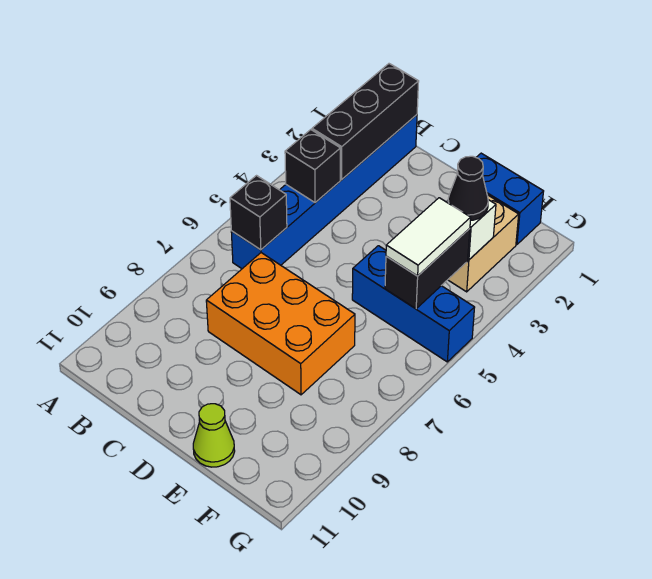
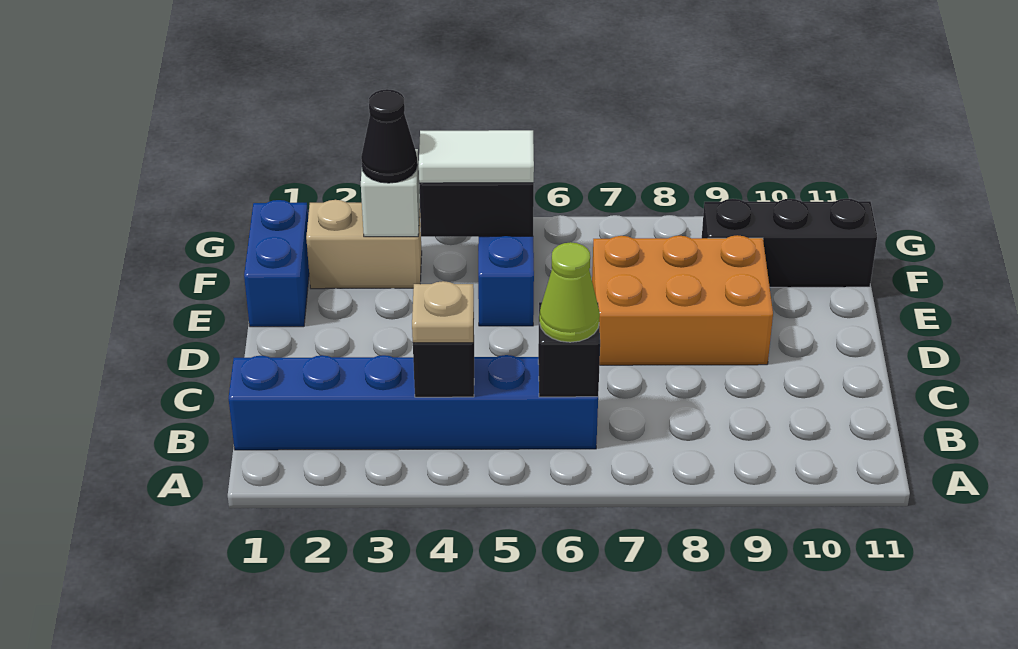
black 1x3 brick [312,64,419,180] -> black 1x3 brick moved to [702,199,877,287]
none -> tan 1x1 plate [412,281,474,343]
orange 2x3 brick [206,253,355,395] -> orange 2x3 brick turned to [592,235,773,365]
lime 1x1 cone [193,404,235,467] -> lime 1x1 cone moved to [539,242,600,342]

